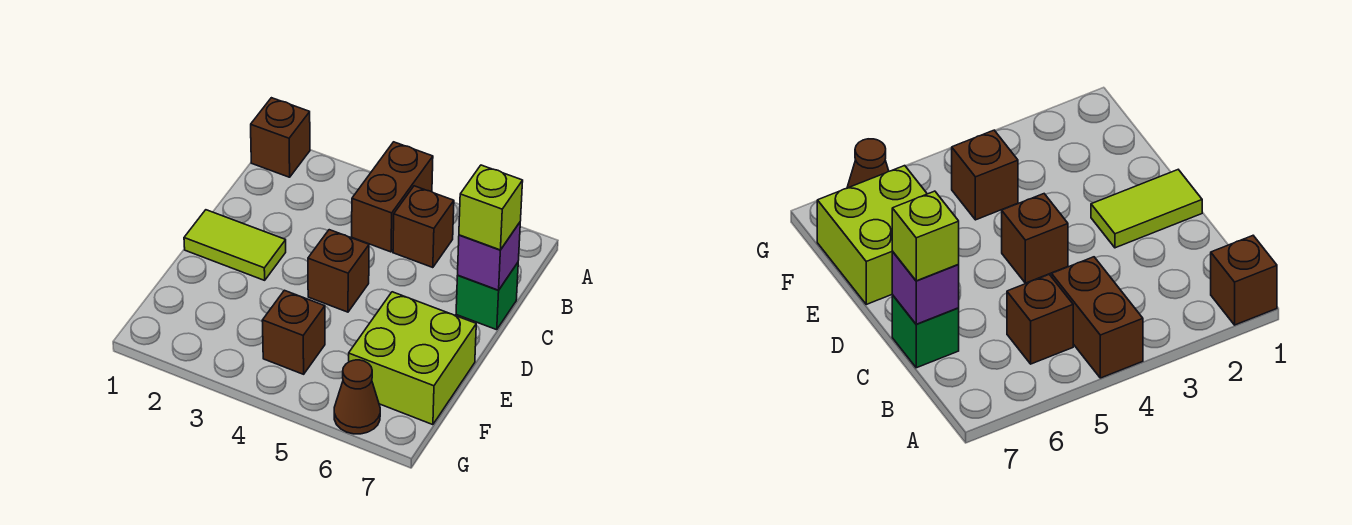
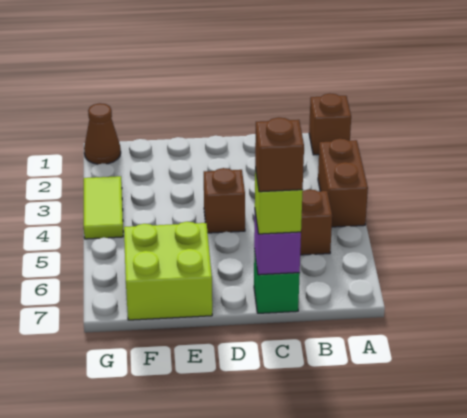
brown 1x2 brick [352,142,433,252] -> brown 1x2 brick turned to [318,139,368,227]
lime 1x2 tile [184,210,286,280] -> lime 1x2 tile moved to [84,176,123,239]
brown 1x1 brick [262,290,325,374] -> brown 1x1 brick moved to [255,117,304,192]
brown 1x1 cone [334,360,380,434] -> brown 1x1 cone moved to [84,103,121,164]

